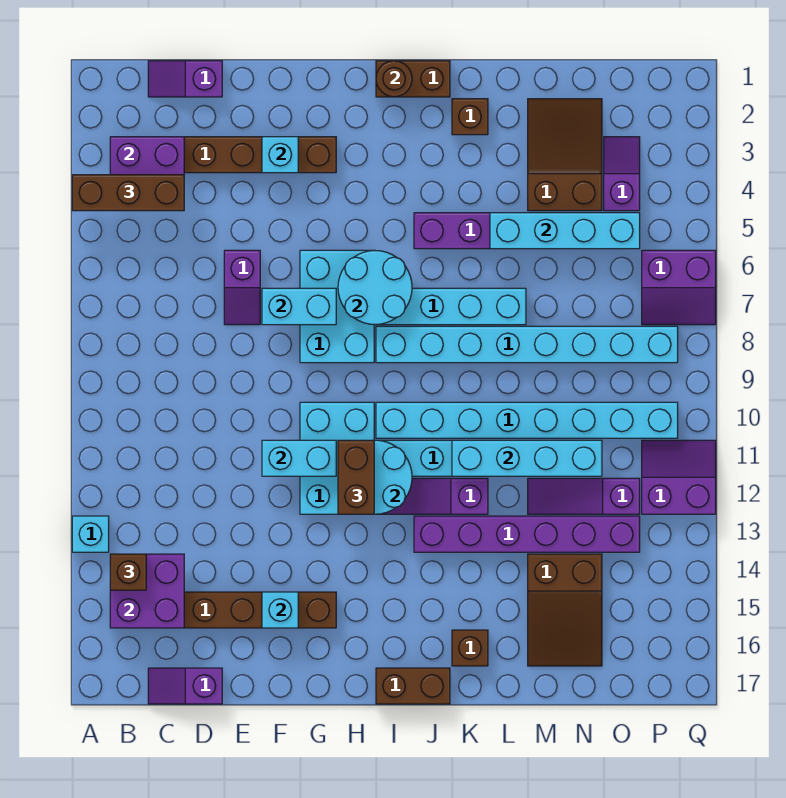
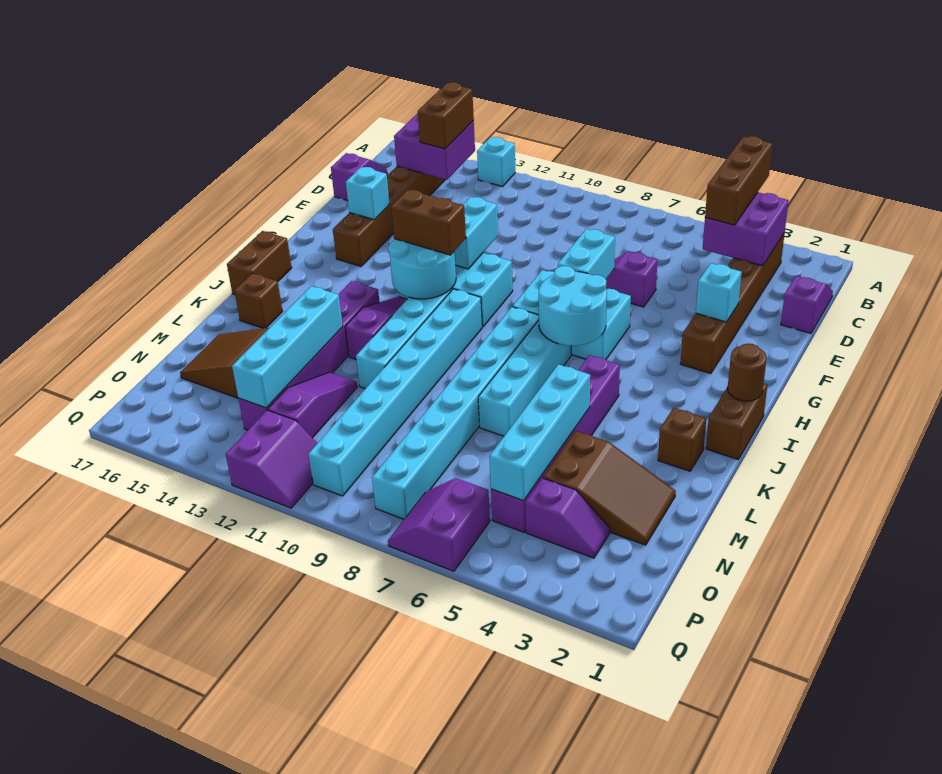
brown 1x1 brick [110,554,146,590] -> brown 1x2 brick [418,82,474,149]
cyan 1x4 brick [452,440,602,476] -> cyan 1x4 brick moved to [232,286,343,408]

